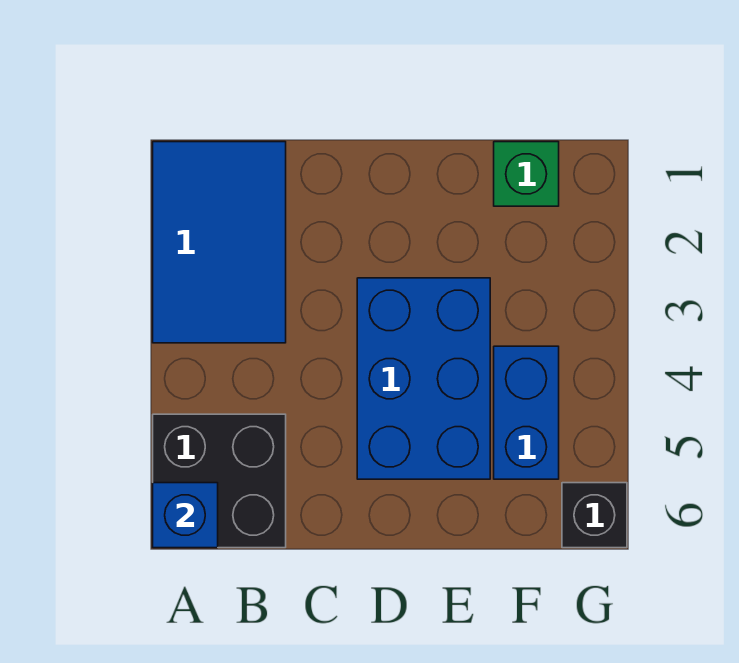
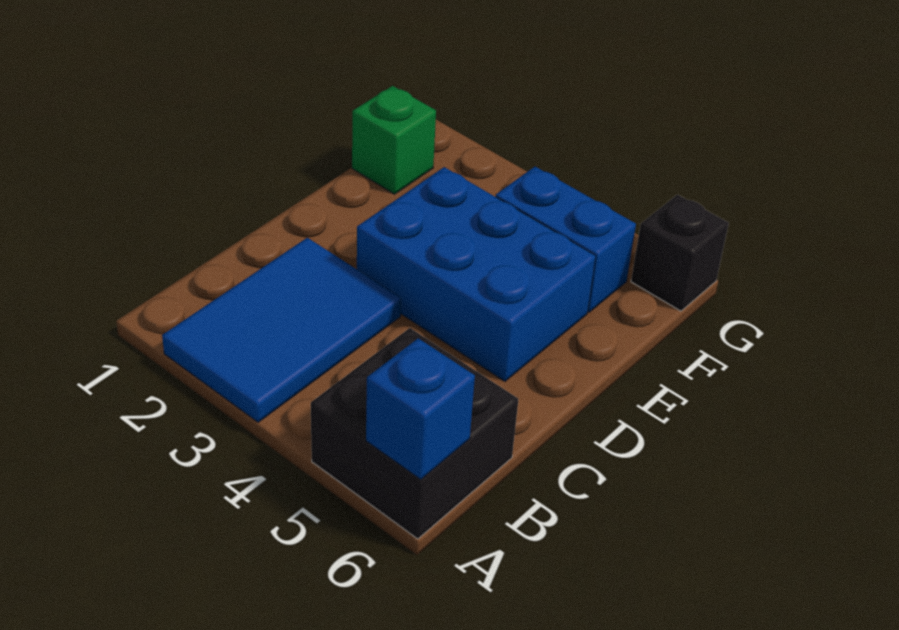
blue 2x3 tile [153,142,286,343] -> blue 2x3 tile turned to [162,238,401,422]

